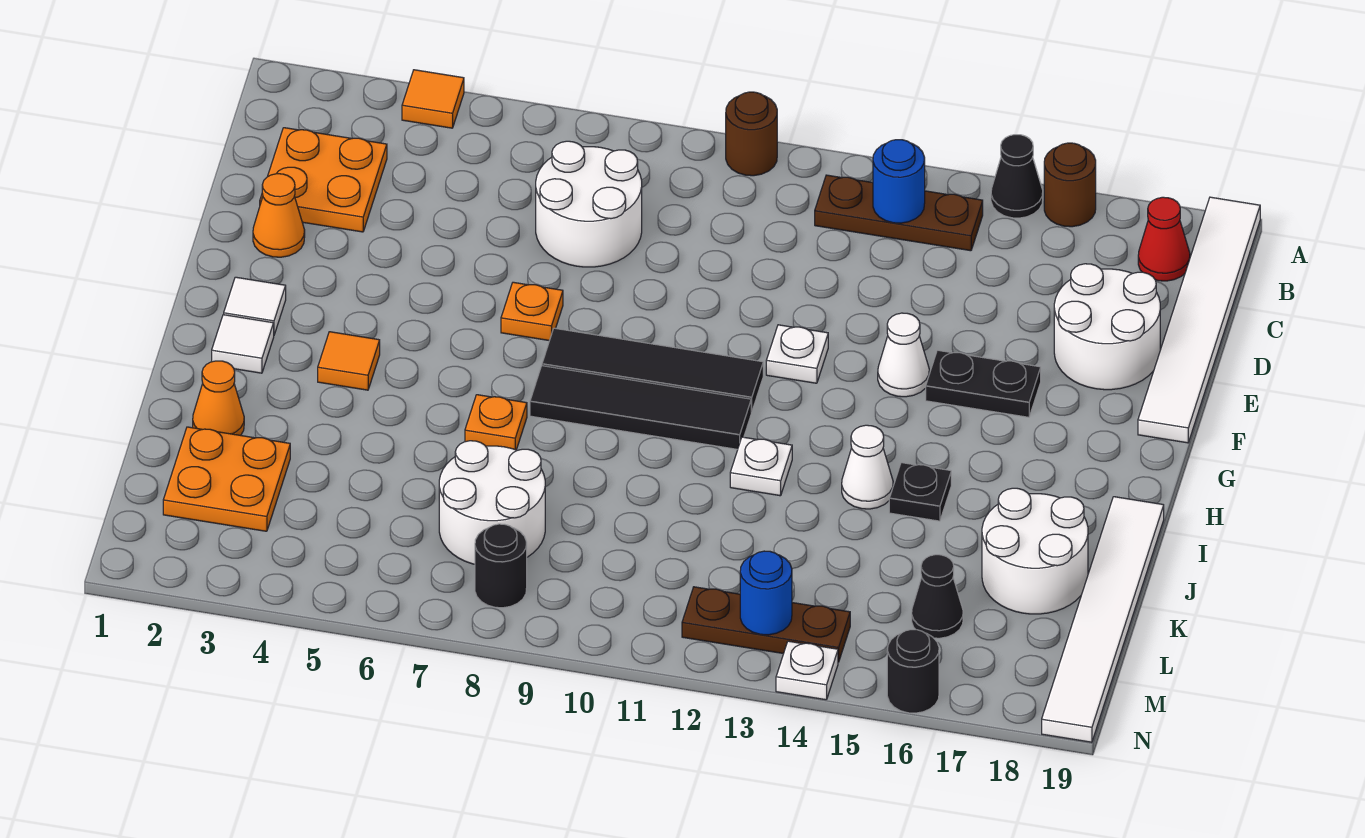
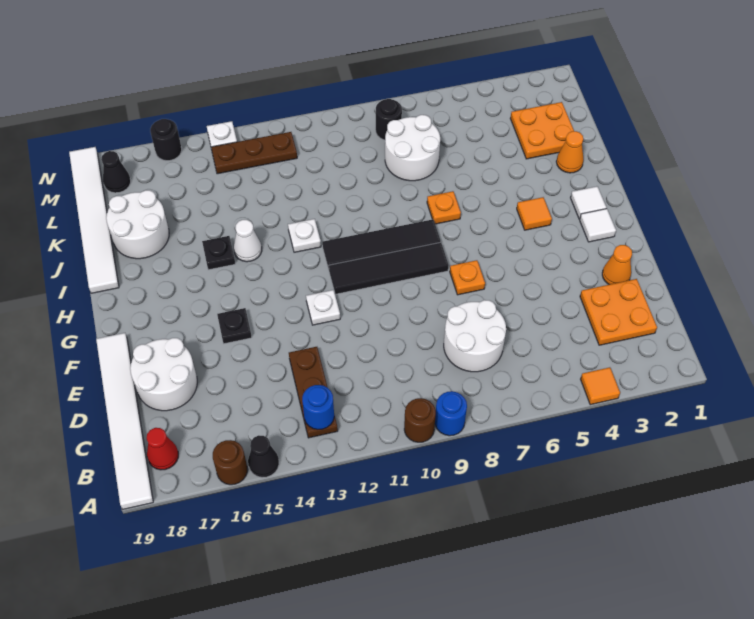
brown 1x3 plate [815,175,983,251] -> brown 1x3 plate turned to [289,347,338,438]
white 1x1 cone [878,313,929,397] -> none
black 1x2 plate [926,350,1041,417] -> black 1x1 plate [217,308,252,344]
black 1x1 cone [912,555,963,638] -> black 1x1 cone moved to [101,151,131,193]
blue 1x1 round brick [740,551,792,635] -> blue 1x1 round brick moved to [435,391,467,436]

